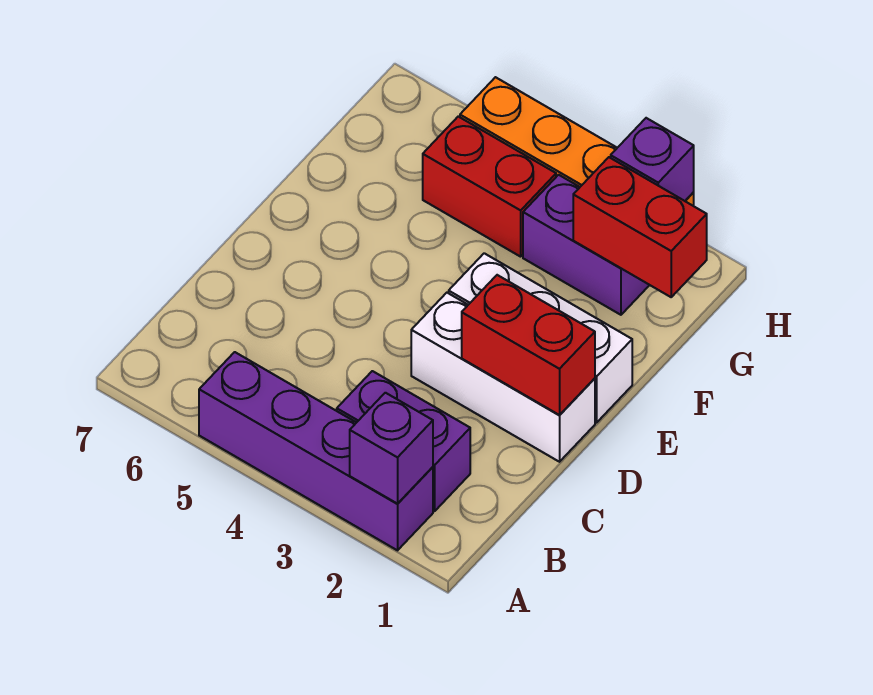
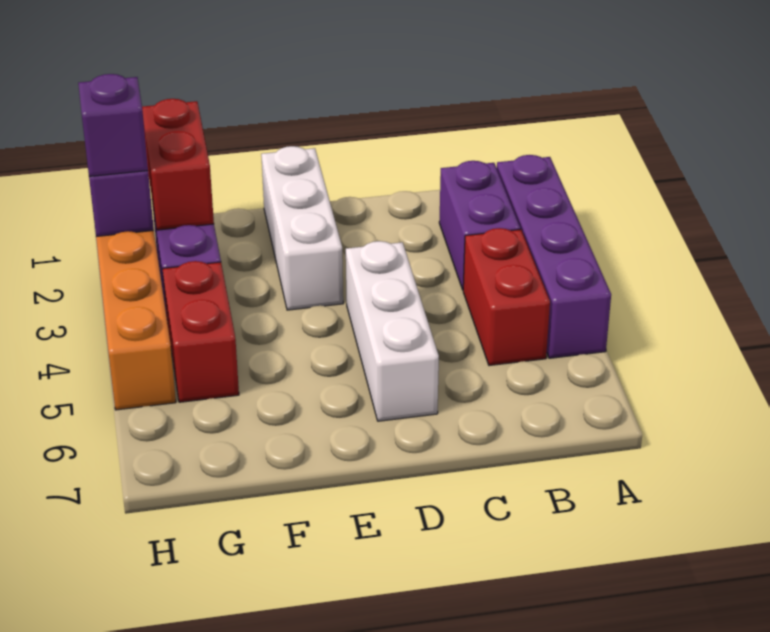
purple 1x1 brick [350,393,433,504] -> purple 1x1 brick moved to [78,74,148,176]
white 1x3 brick [411,293,595,462] -> white 1x3 brick moved to [346,241,439,421]
red 1x2 brick [462,275,595,415] -> red 1x2 brick moved to [463,228,550,366]

